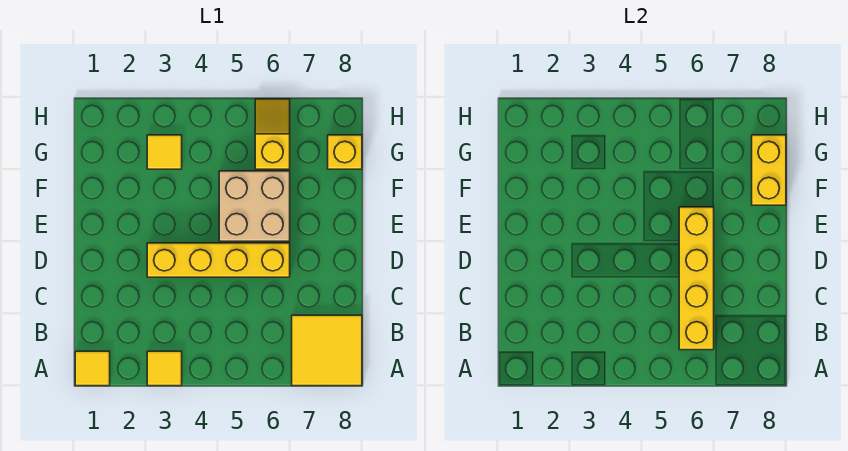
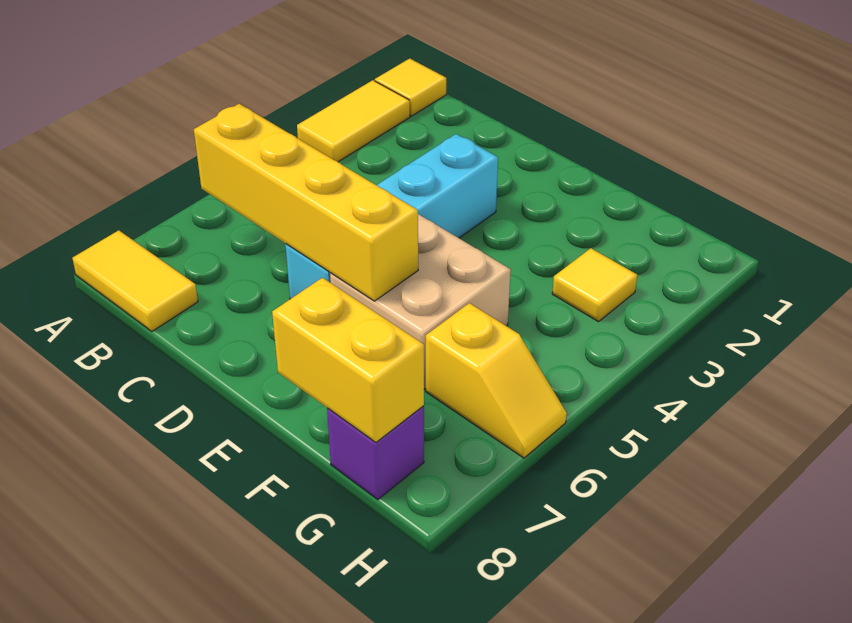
yellow 1x1 tile [147,351,182,386] -> yellow 1x2 tile [297,80,410,162]
yellow 2x2 tile [292,315,362,386] -> yellow 1x2 tile [72,230,198,331]
yellow 1x4 brick [147,243,290,277] -> cyan 1x4 brick [285,134,498,299]
yellow 1x1 brick [328,135,362,169] -> purple 1x1 brick [327,406,424,500]

